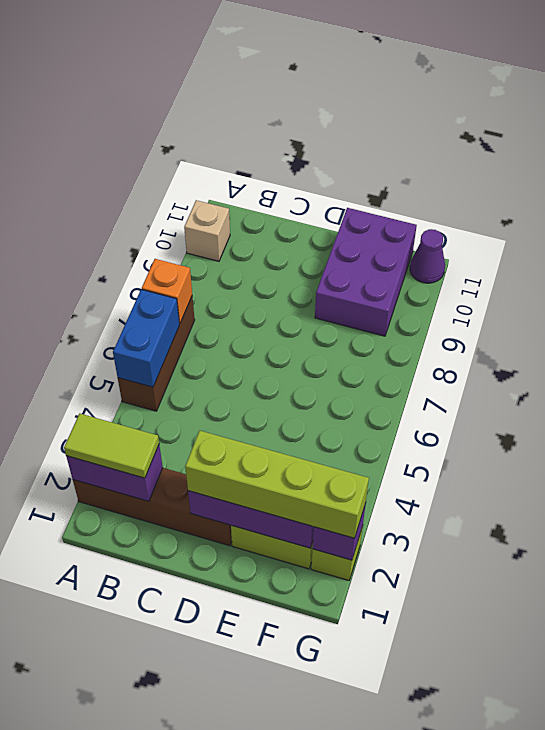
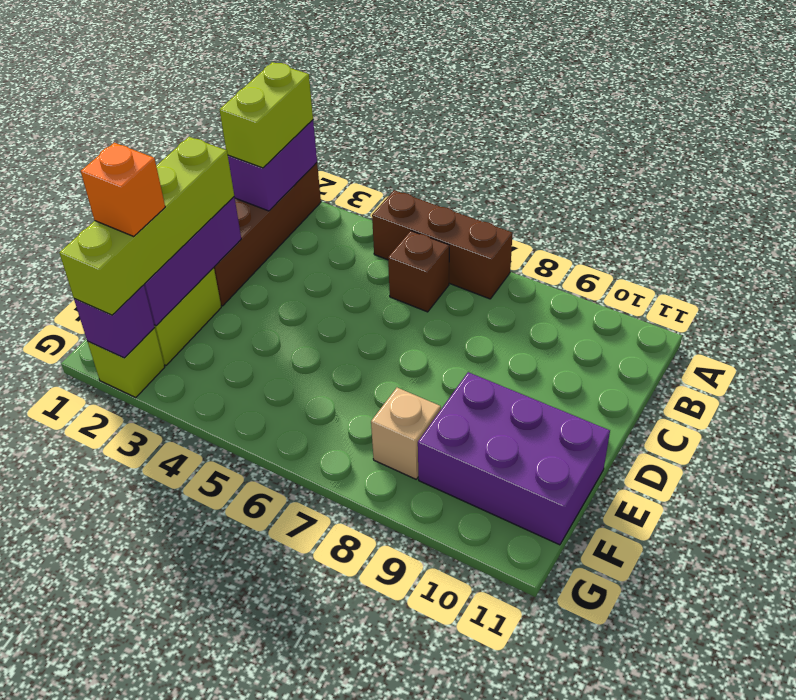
lime 1x2 tile [64,413,159,478] -> lime 1x2 brick [219,62,313,168]
blue 1x2 brick [113,289,179,387] -> none
orange 1x1 brick [142,259,192,324] -> orange 1x1 brick moved to [81,143,165,236]
tan 1x1 brick [184,200,230,261] -> tan 1x1 brick moved to [371,388,441,479]
none -> brown 1x1 brick [388,231,449,312]
purple 1x1 cone [410,229,445,283] -> none

